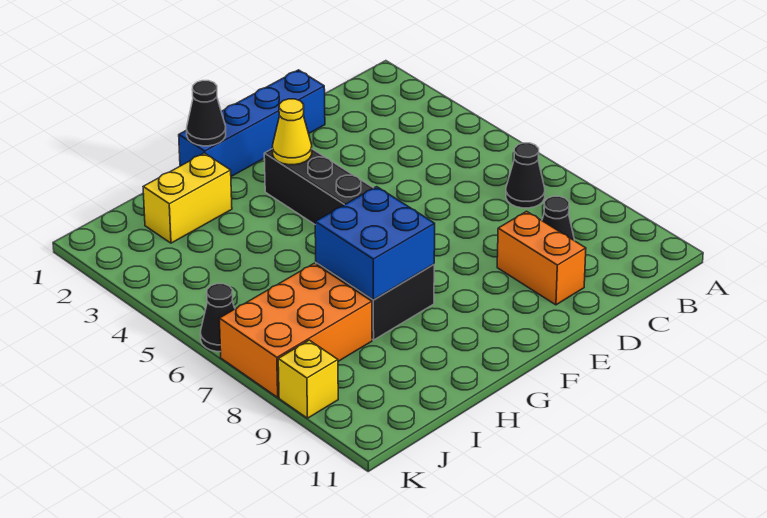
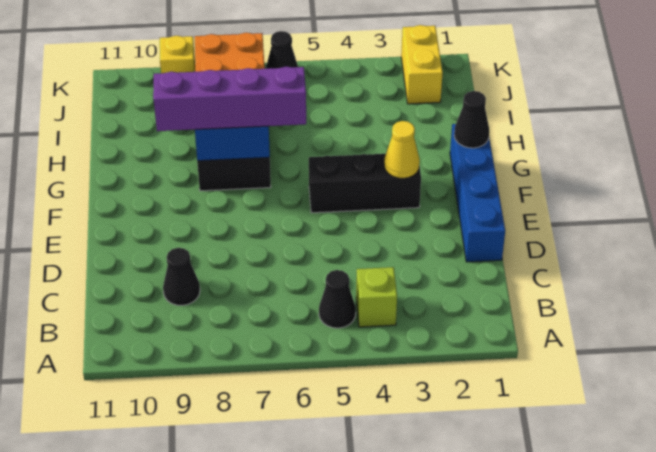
none -> lime 1x1 brick [356,267,397,327]
black 1x1 cone [506,143,545,208] -> black 1x1 cone moved to [319,270,356,328]
orange 1x2 brick [497,211,586,305] -> none
none -> purple 1x4 brick [153,67,306,131]
yellow 1x2 brick [143,153,232,243] -> yellow 1x2 brick moved to [401,25,443,104]

